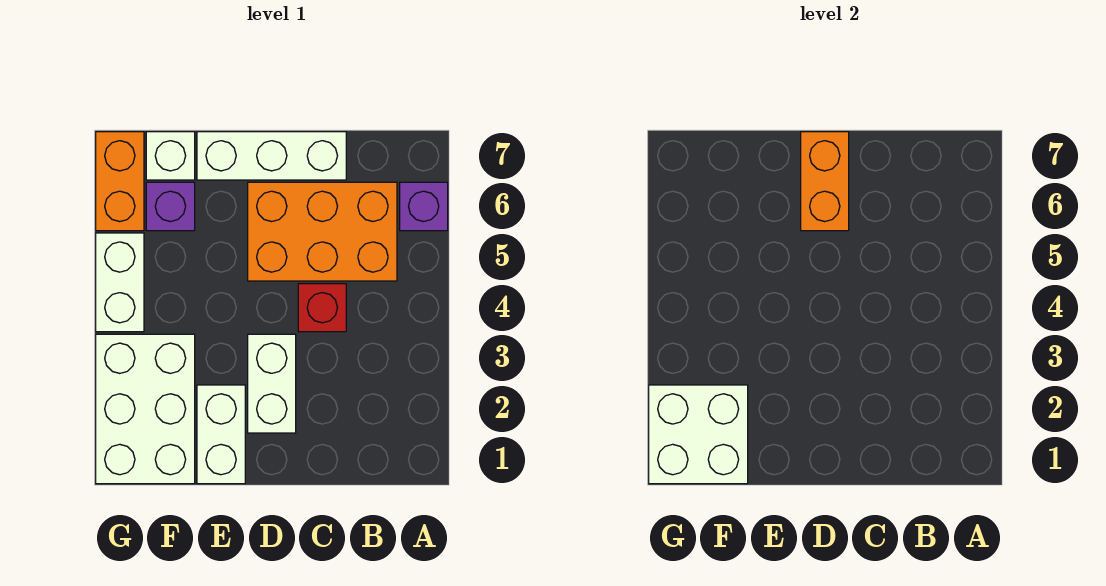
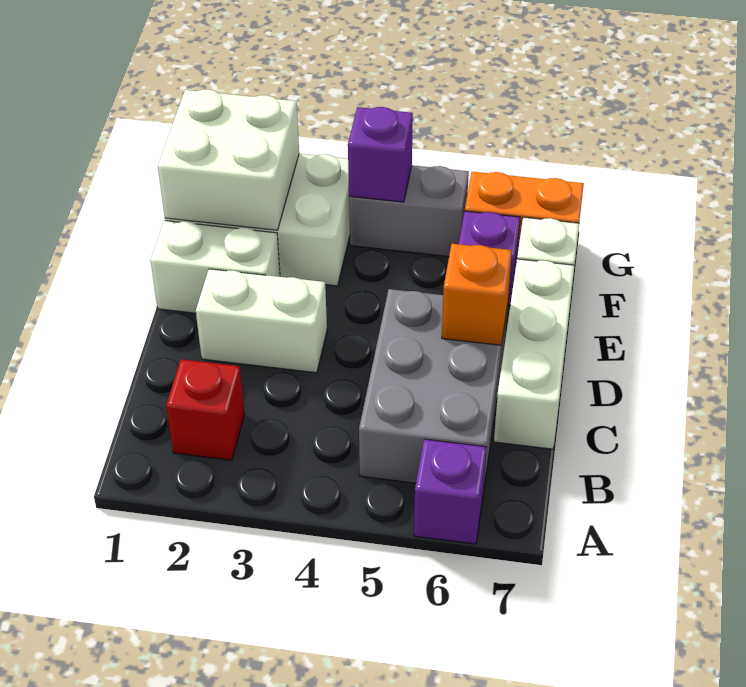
orange 2x3 brick [248,182,397,281] -> grey 2x3 brick [359,289,507,486]
red 1x1 brick [298,284,346,332] -> red 1x1 brick moved to [166,359,245,460]
orange 1x2 brick [801,132,849,231] -> orange 1x1 brick [442,244,512,345]
white 1x2 brick [96,233,144,332] -> grey 1x2 brick [349,165,469,257]
none -> purple 1x1 brick [348,107,413,202]

